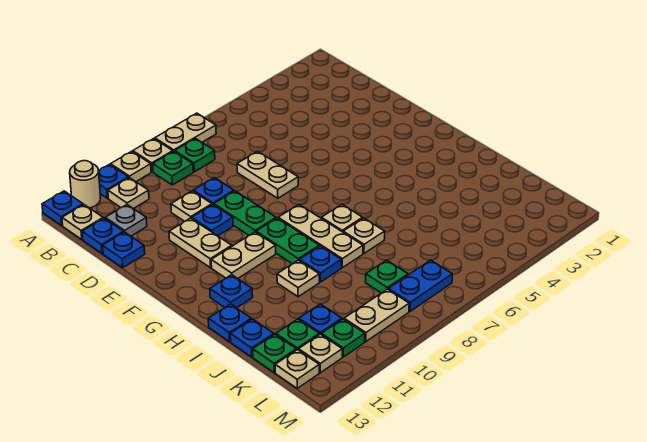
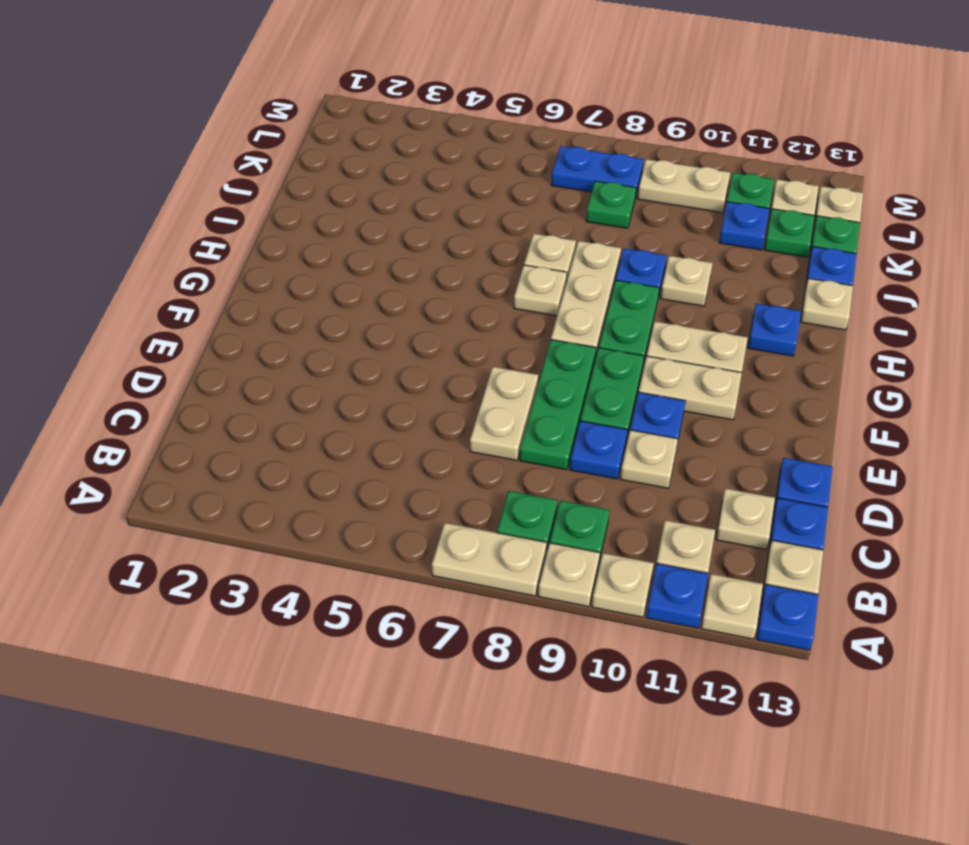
tan 1x1 round brick [70,161,100,208] -> tan 1x1 plate [701,574,763,639]
grey 1x1 plate [105,205,147,236] -> tan 1x1 plate [716,488,775,549]
none -> green 1x3 plate [520,340,596,470]
tan 1x2 plate [169,218,232,268] -> tan 1x2 plate turned to [639,356,742,420]
blue 1x1 plate [208,304,251,342] -> tan 1x1 plate [801,278,853,330]

